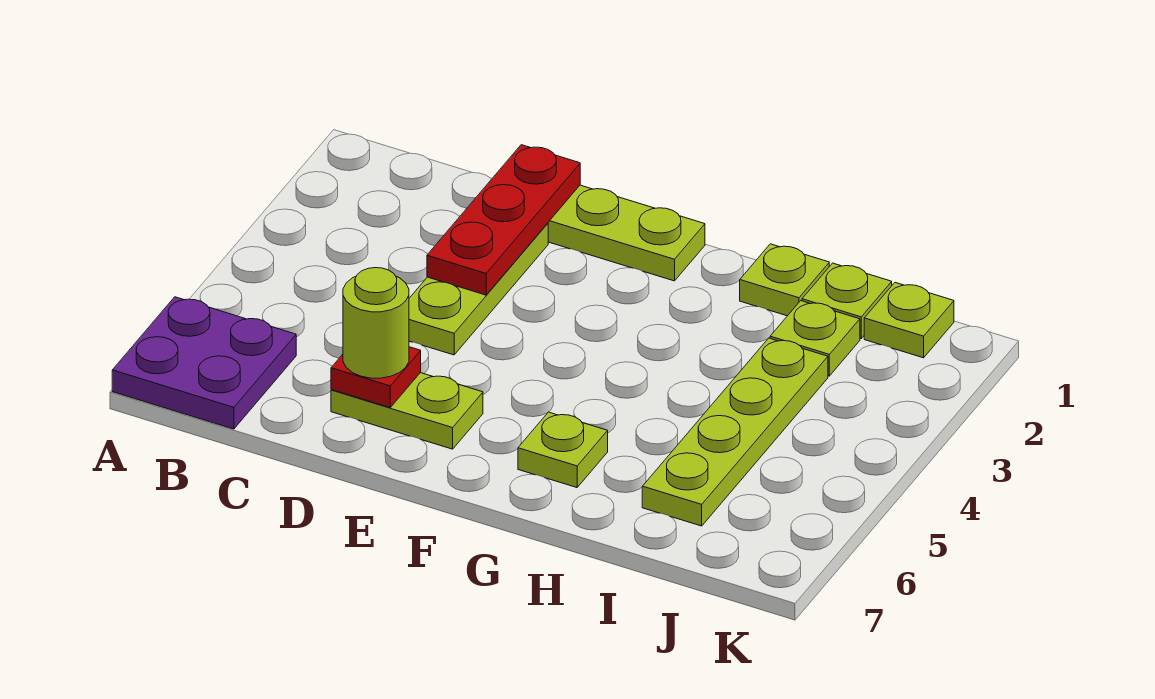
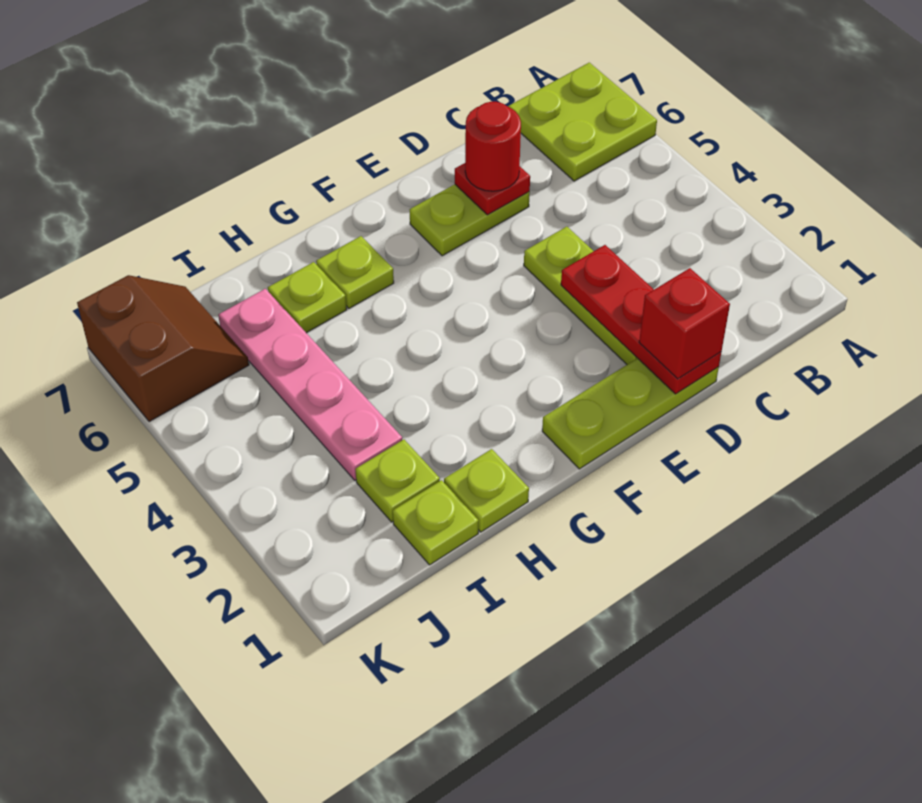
purple 2x2 plate [112,297,296,429] -> lime 2x2 plate [508,63,657,181]
none -> red 1x1 brick [639,268,730,379]
lime 1x1 round brick [343,268,409,378] -> red 1x1 round brick [465,102,521,191]
lime 1x4 plate [642,338,828,526] -> pink 1x4 plate [218,289,402,480]
lime 1x1 plate [864,283,954,358] -> lime 1x1 plate moved to [268,262,347,333]
none -> brown 2x2 slope [77,275,249,422]

